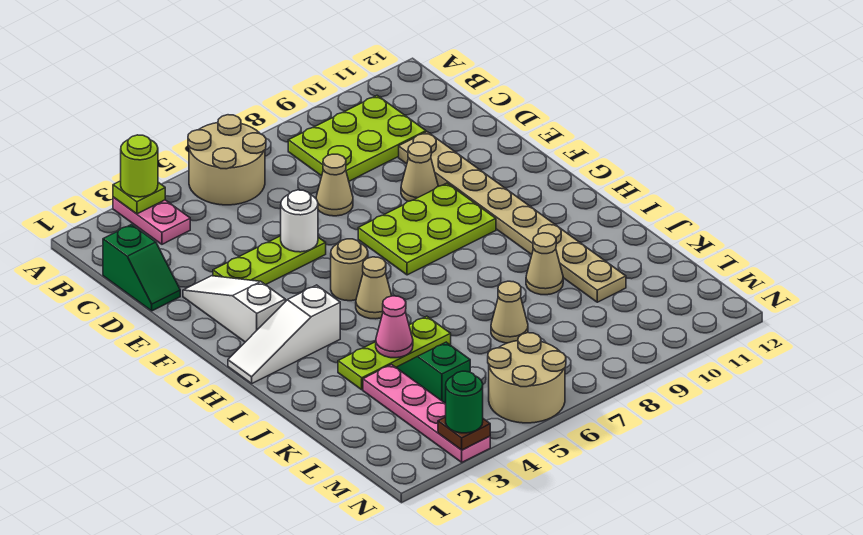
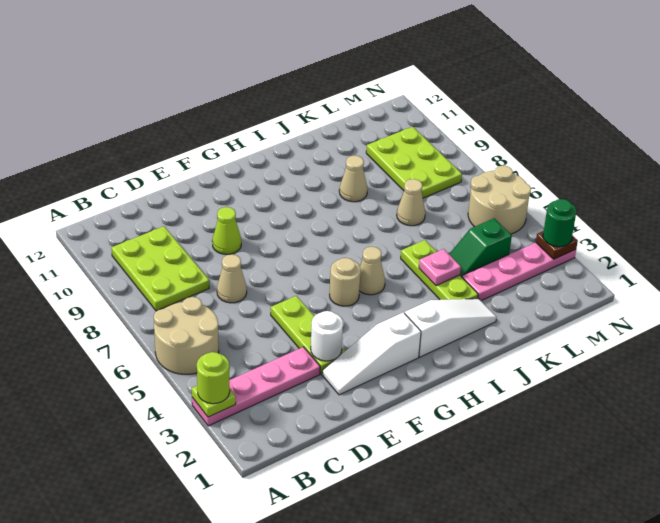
pink 1x2 plate [113,197,190,244] -> pink 1x4 plate [192,347,320,426]
green 1x2 slope [103,225,180,311] -> none
tan 1x8 plate [399,132,626,302] -> none
white 1x1 round brick [281,190,318,252] -> white 1x1 round brick moved to [311,311,343,361]
tan 1x1 cone [401,142,438,201] -> lime 1x1 cone [212,207,241,254]
lime 2x3 plate [358,183,496,275] -> lime 2x3 plate moved to [366,127,462,198]
white 1x3 slope [228,285,340,383] -> white 1x3 slope turned to [405,299,497,357]
pink 1x1 cone [376,296,413,358] -> pink 1x1 plate [419,249,461,286]

